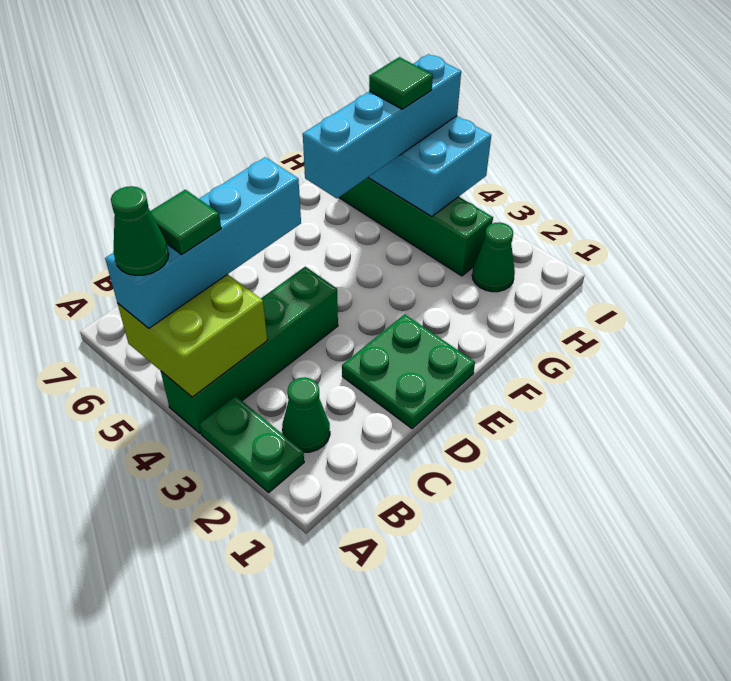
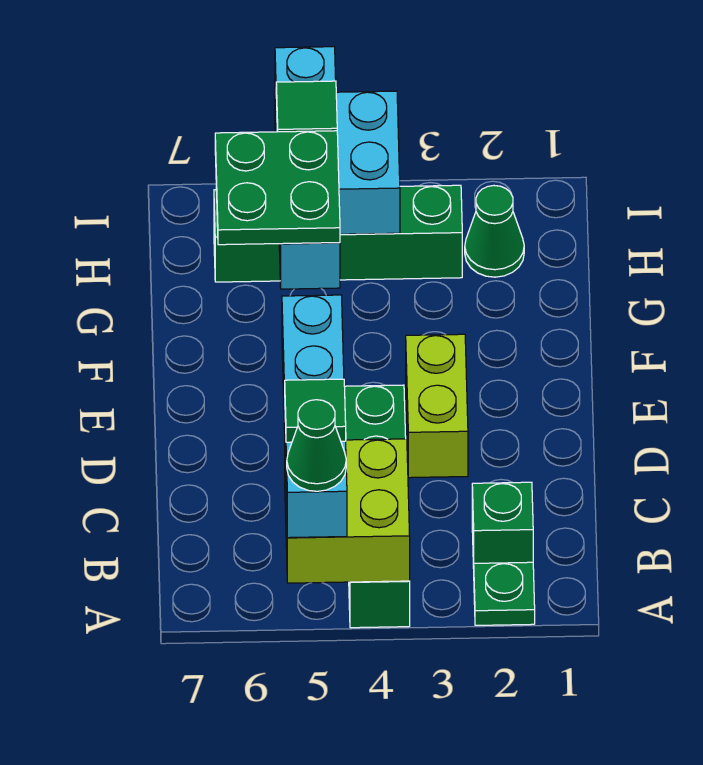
green 1x2 plate [199,396,304,492] -> green 1x1 plate [474,562,535,625]
green 1x1 cone [282,377,330,452] -> green 1x1 brick [472,482,533,568]
green 2x2 plate [342,314,475,429] -> green 2x2 plate moved to [215,131,340,245]
none -> lime 1x2 brick [406,334,468,478]

